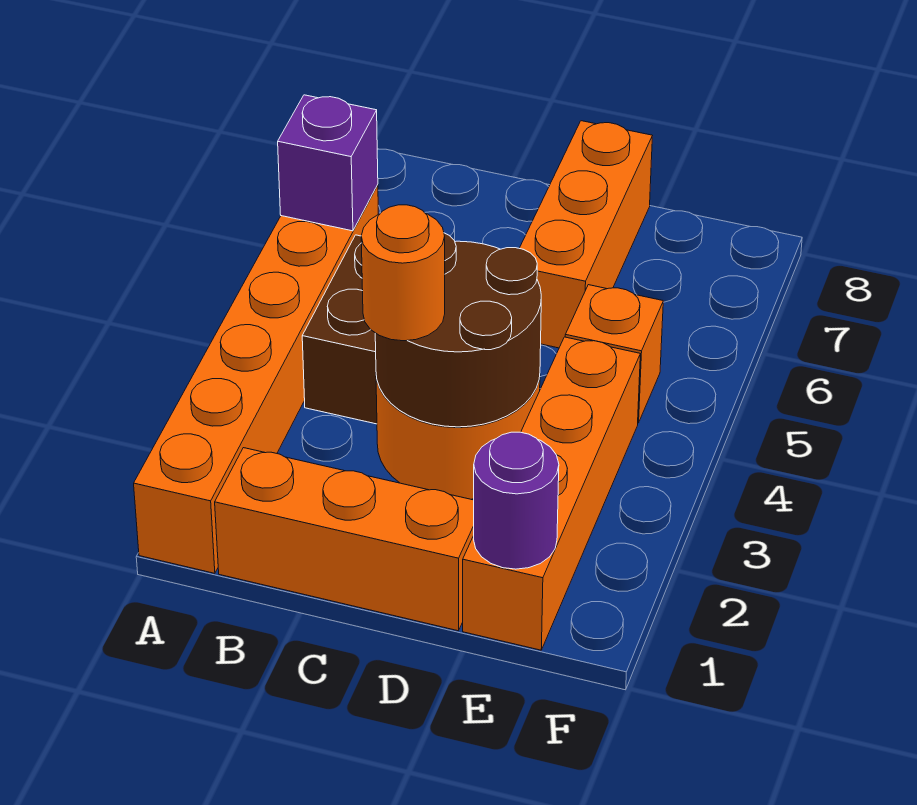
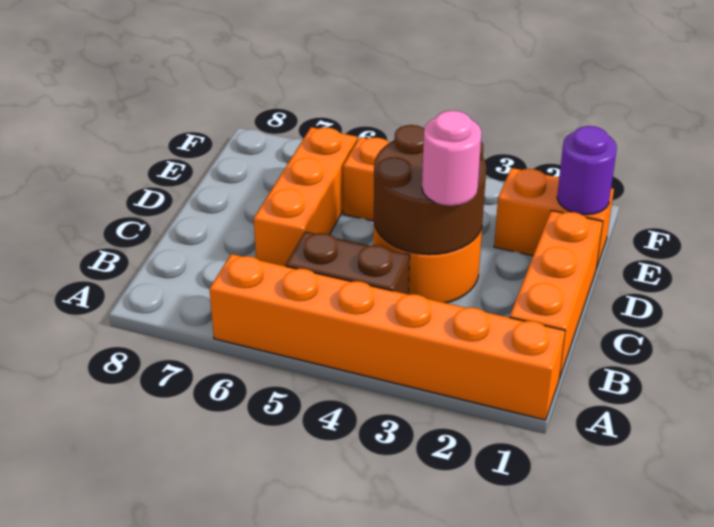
purple 1x1 brick [278,95,378,231] -> none
orange 1x1 round brick [361,205,445,341] -> pink 1x1 round brick [422,111,482,206]
orange 1x3 brick [519,121,652,348] -> orange 1x3 brick turned to [254,127,357,266]
orange 1x4 brick [463,337,640,650] -> orange 1x2 brick [494,168,614,269]

